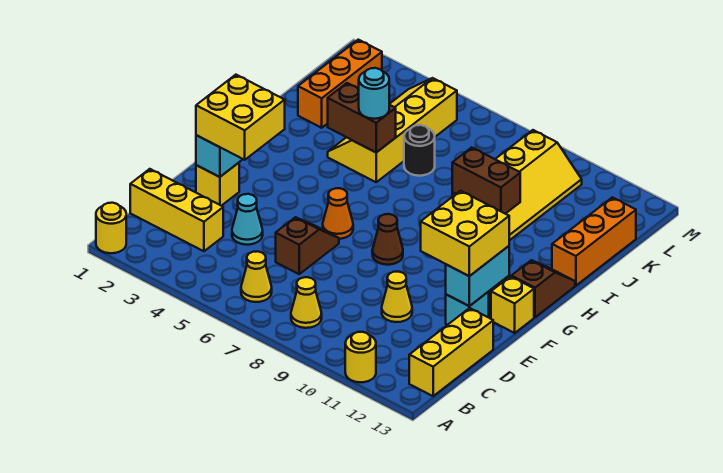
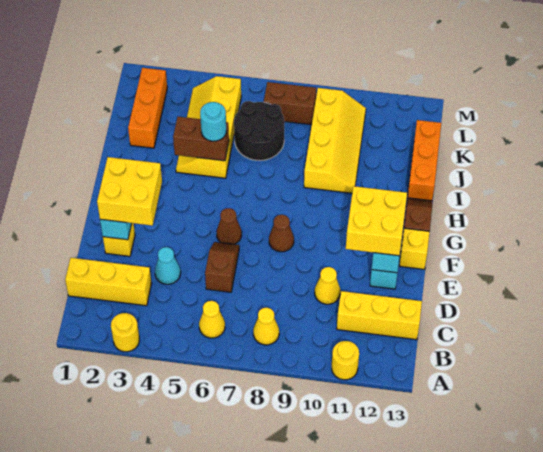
yellow 1x1 round brick [96,203,126,253] -> yellow 1x1 round brick moved to [111,313,139,352]
yellow 1x3 brick [409,308,493,396] -> yellow 1x3 brick turned to [337,291,422,340]
orange 1x1 cone [323,188,353,239] -> brown 1x1 cone [217,208,242,244]
brown 1x2 brick [452,147,520,214] -> brown 1x2 brick moved to [264,82,316,125]
black 1x1 round brick [404,125,435,176] -> black 2x2 round brick [234,101,285,160]

